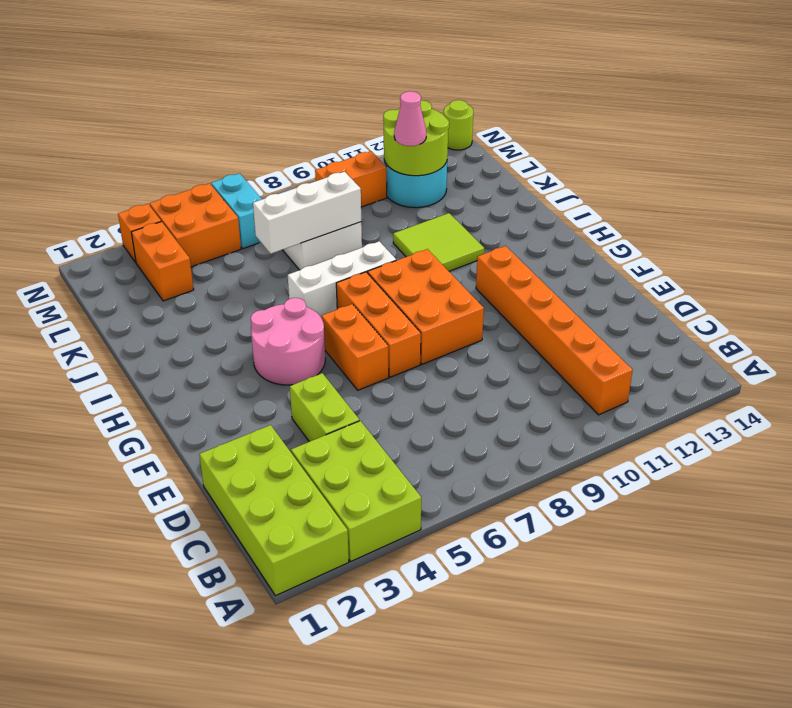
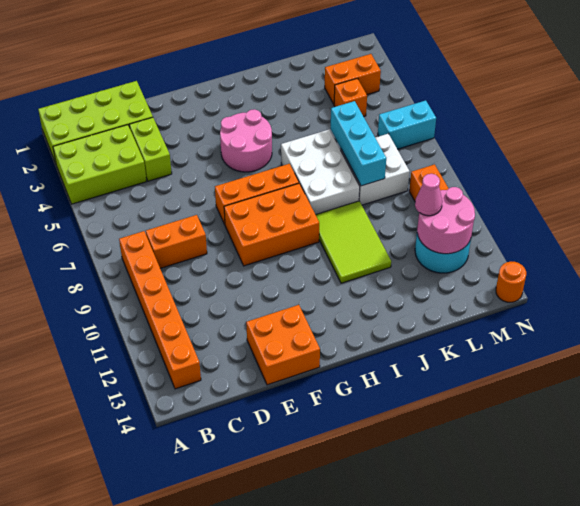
orange 1x6 brick [476,246,632,415] -> orange 1x6 brick turned to [119,231,201,389]
lime 1x2 brick [290,373,359,442] -> lime 1x2 brick turned to [129,117,172,181]
orange 1x2 brick [322,304,389,390] -> orange 1x2 brick moved to [146,215,207,268]
white 1x3 brick [288,241,396,318] -> white 2x3 brick [281,130,360,215]
lime 2x2 tile [393,213,484,271] -> lime 2x3 tile [316,201,391,283]
white 1x3 brick [253,172,361,254] -> cyan 1x3 brick [331,101,386,186]
lime 2x2 round brick [383,100,449,176] -> pink 2x2 round brick [417,187,475,254]
orange 2x2 brick [150,183,241,267] -> orange 2x2 brick moved to [246,305,320,385]
orange 1x1 brick [118,204,161,262] -> orange 1x1 brick moved to [334,78,367,116]
lime 1x1 round brick [444,100,473,150] -> orange 1x1 round brick [496,262,526,302]

